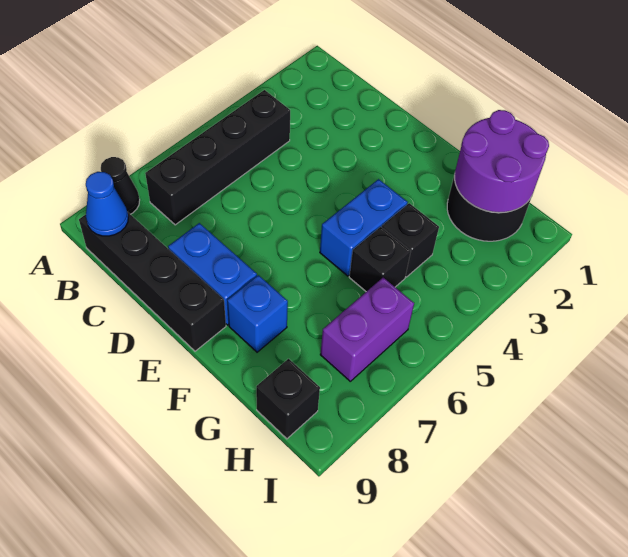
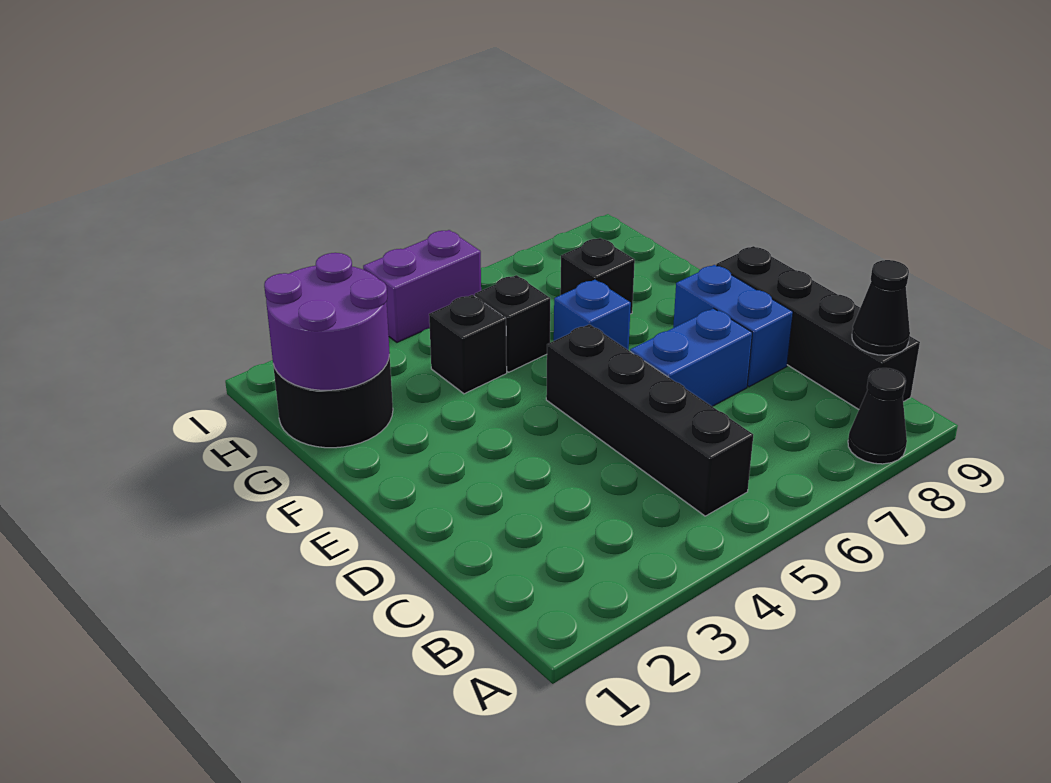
black 1x4 brick [145,90,290,225] -> black 1x4 brick turned to [546,324,753,516]
blue 1x1 cone [86,172,128,236] -> black 1x1 cone [852,260,910,355]
blue 1x2 brick [320,179,408,276] -> blue 1x2 brick moved to [630,308,752,407]
blue 1x1 brick [227,275,288,352] -> blue 1x1 brick moved to [554,280,631,350]
purple 1x2 brick [320,278,414,381] -> purple 1x2 brick moved to [363,230,481,342]
black 1x1 brick [256,359,320,439] -> black 1x1 brick moved to [560,238,635,314]

